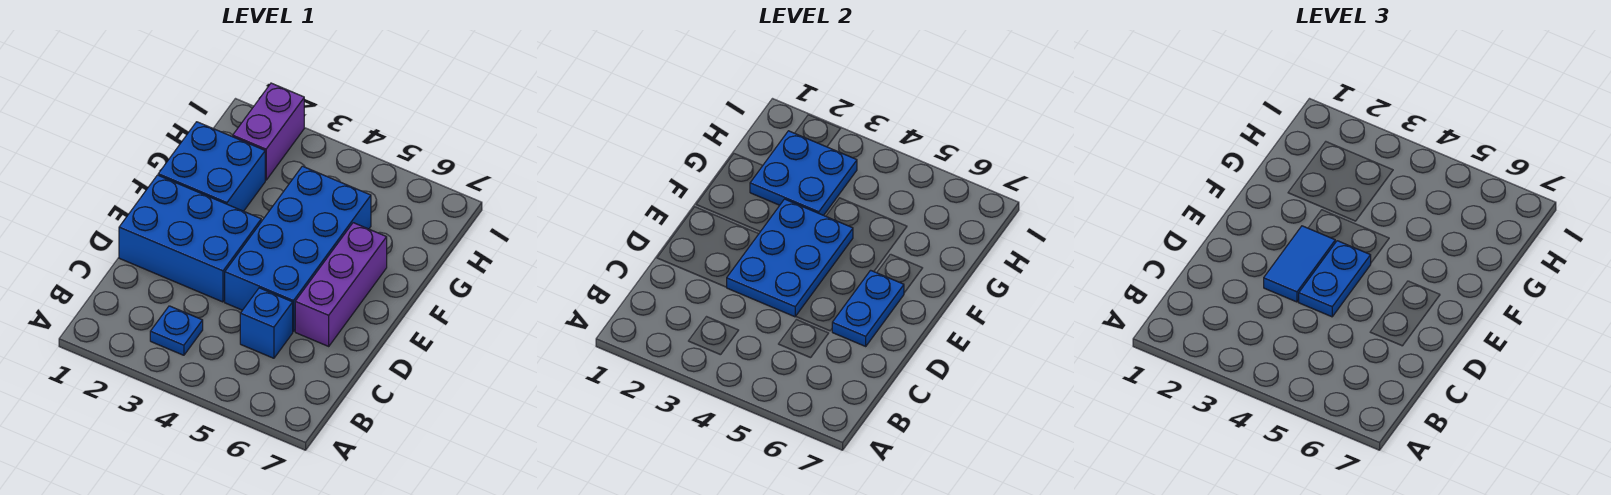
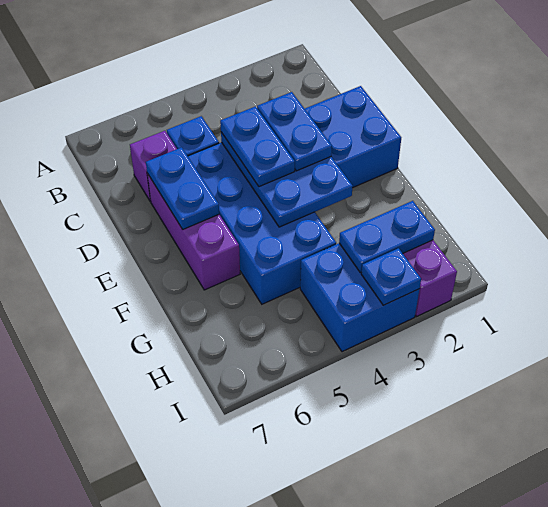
blue 1x1 plate [150,306,203,355] -> blue 1x1 plate moved to [361,248,421,305]
none -> purple 1x1 brick [130,131,177,202]
blue 1x2 tile [1264,226,1335,302] -> blue 1x2 plate [257,92,332,171]
blue 2x2 brick [158,122,265,211] -> blue 2x2 brick moved to [300,243,419,352]
blue 2x2 plate [750,131,857,215] -> blue 1x2 plate [339,201,435,273]

